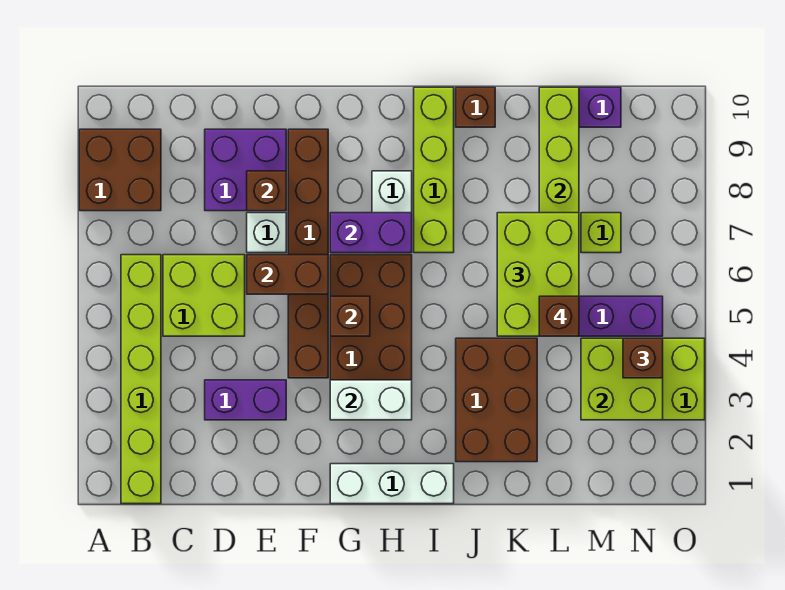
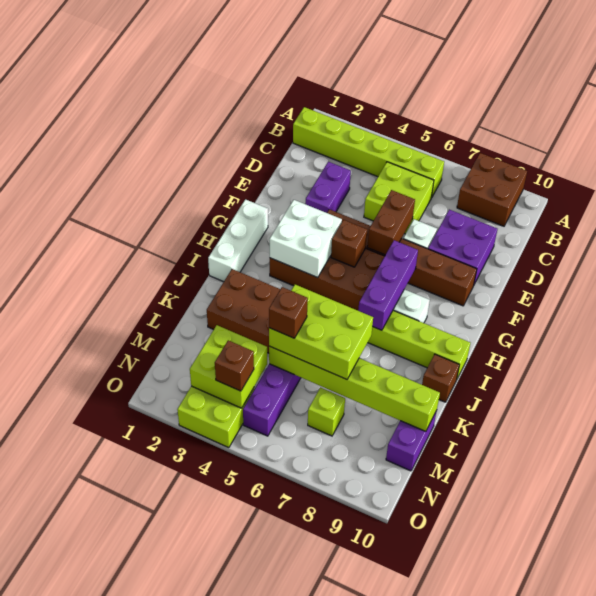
brown 1x1 brick [247,171,286,211] -> none
white 1x2 brick [330,380,412,420] -> white 2x2 brick [269,200,342,277]
purple 1x2 brick [330,213,412,253] -> purple 1x3 brick [358,240,418,330]

